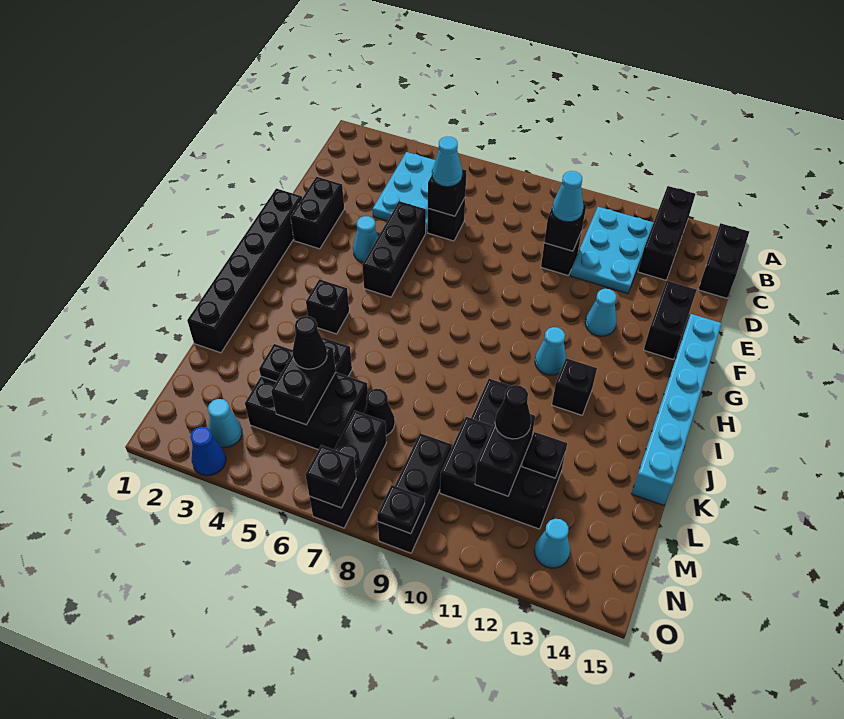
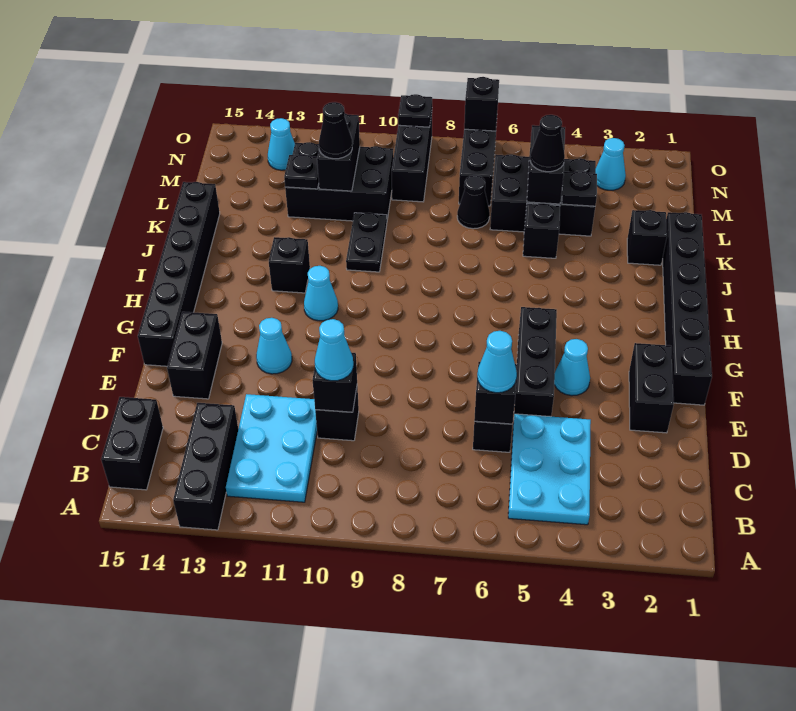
cyan 1x6 brick [632,314,722,505] -> black 1x6 brick [138,182,220,366]
black 1x1 brick [306,279,349,334] -> black 1x1 brick moved to [627,210,667,265]
blue 1x1 cone [190,427,226,476] -> none

